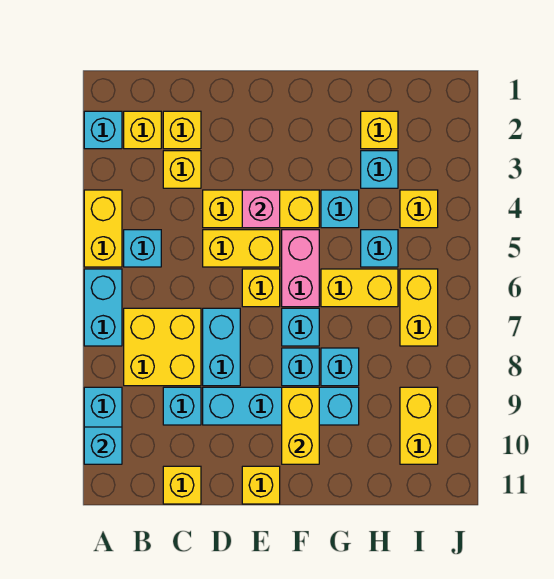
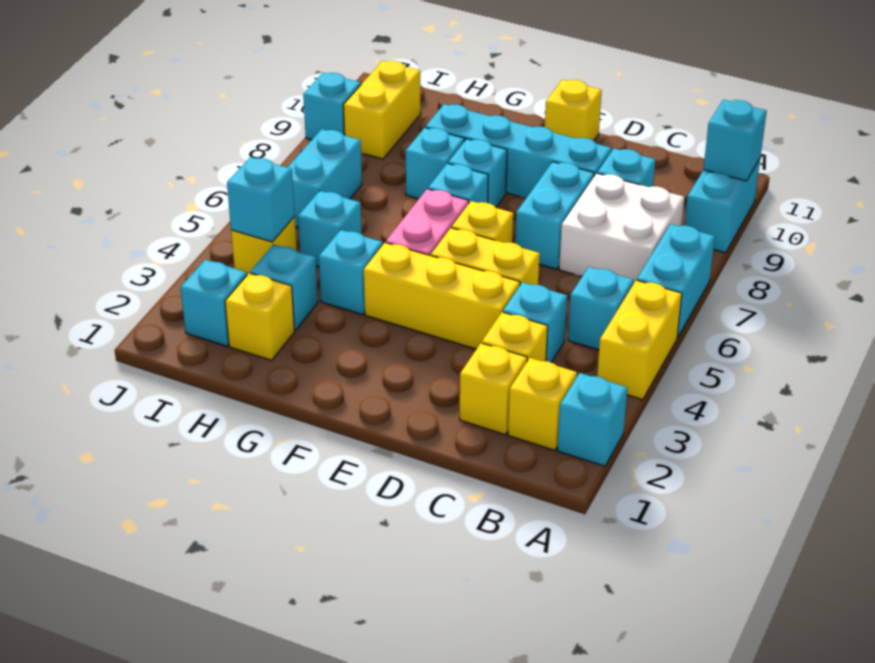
yellow 2x2 brick [124,308,201,386] -> white 2x2 brick [559,174,684,284]
none -> cyan 1x1 brick [503,282,567,362]
yellow 1x1 brick [163,466,201,504] -> none
pink 1x1 brick [242,190,280,228] -> none
yellow 1x2 brick [282,387,319,464] -> none
yellow 1x2 brick [321,269,398,307] -> none
none -> cyan 1x1 brick [180,260,247,346]
none -> cyan 1x1 brick [227,157,295,242]
yellow 1x2 brick [400,269,438,346] -> cyan 1x2 brick [288,129,362,228]
none -> cyan 1x1 brick [303,73,361,140]

